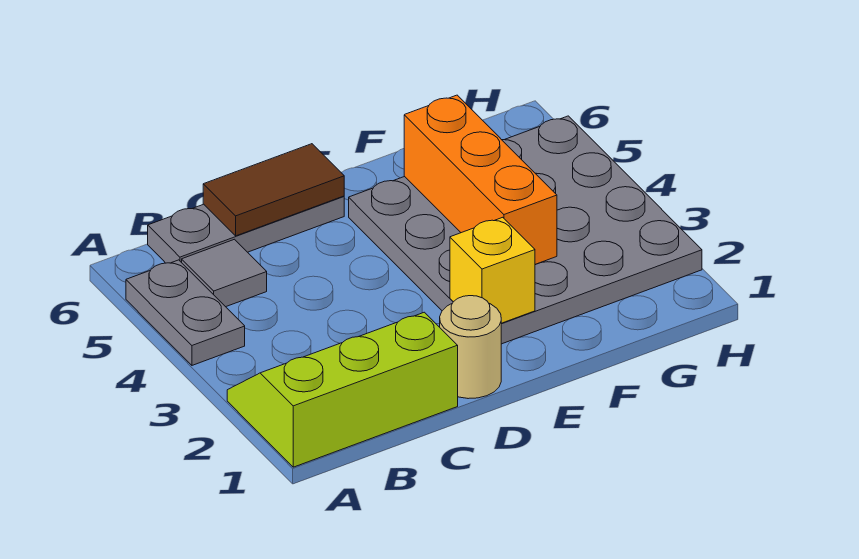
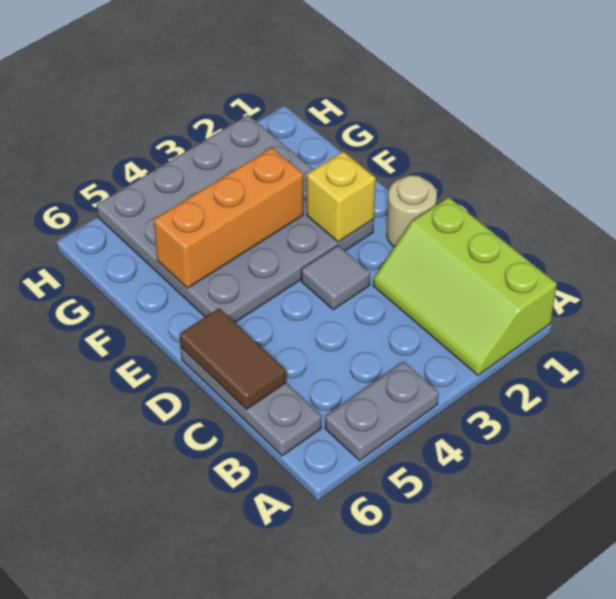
grey 1x1 tile [182,239,267,307] -> grey 1x1 tile moved to [301,245,370,310]

